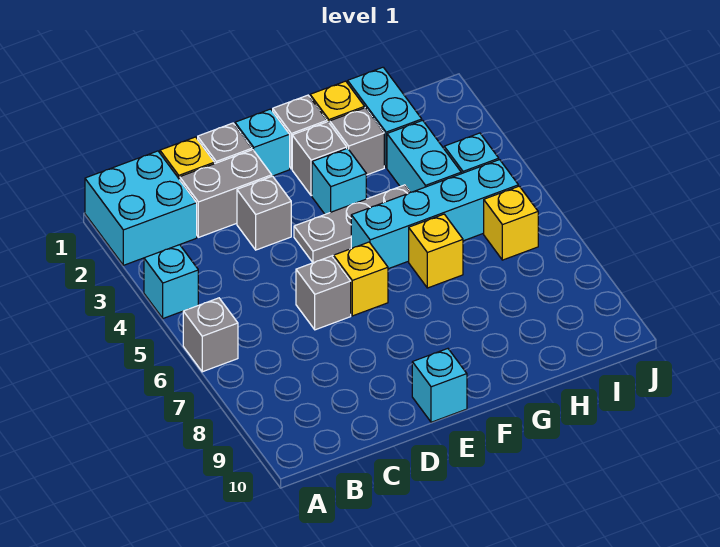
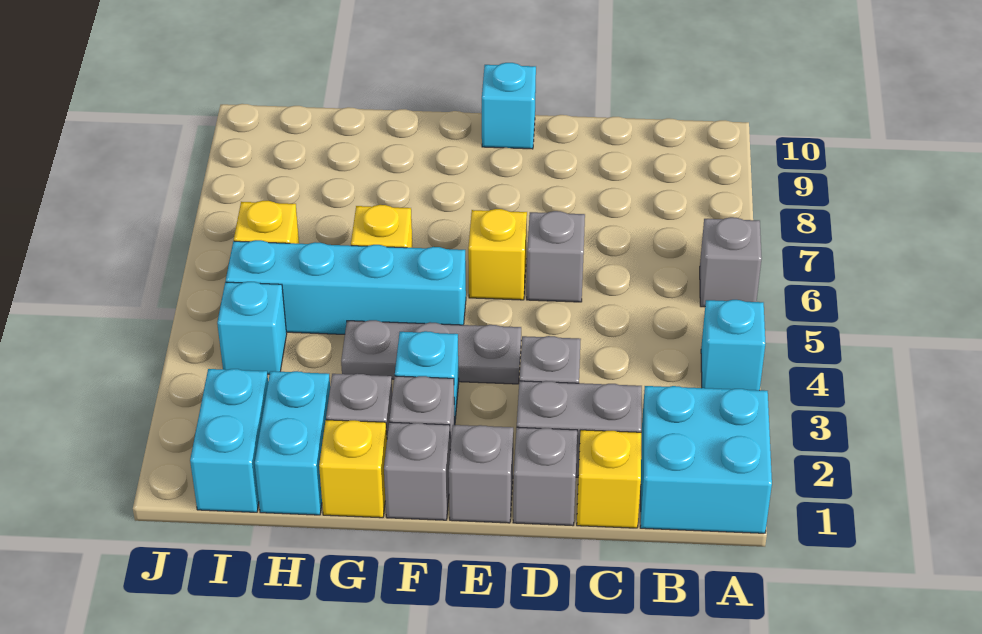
cyan 1x1 brick [235,109,290,176] -> grey 1x1 brick [449,425,513,523]
cyan 1x2 brick [387,120,461,192] -> cyan 1x2 brick moved to [190,369,268,512]

